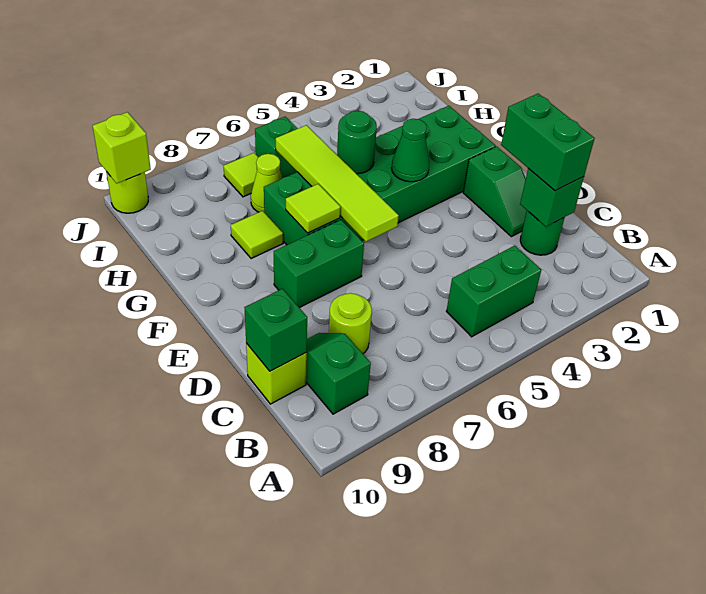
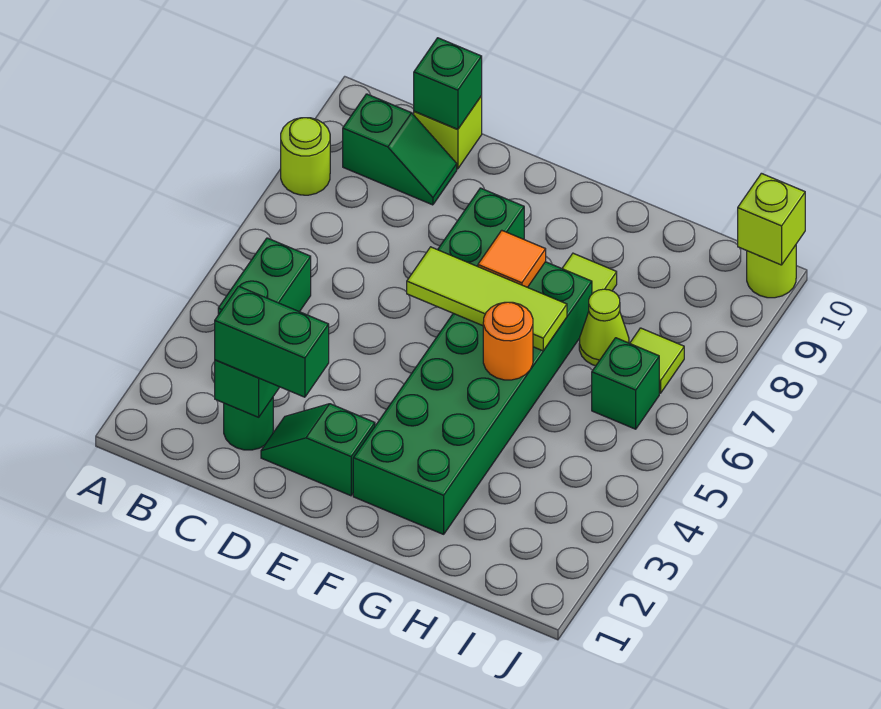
lime 1x1 round brick [329,293,372,354] -> lime 1x1 round brick moved to [281,118,330,195]
lime 1x4 tile [276,125,399,242] -> lime 1x3 tile [407,247,567,351]
green 1x1 cone [391,119,429,182] -> none
lime 1x1 tile [286,184,341,233] -> orange 1x1 tile [478,230,546,287]
green 1x1 round brick [337,111,377,174] -> orange 1x1 round brick [483,302,533,380]

